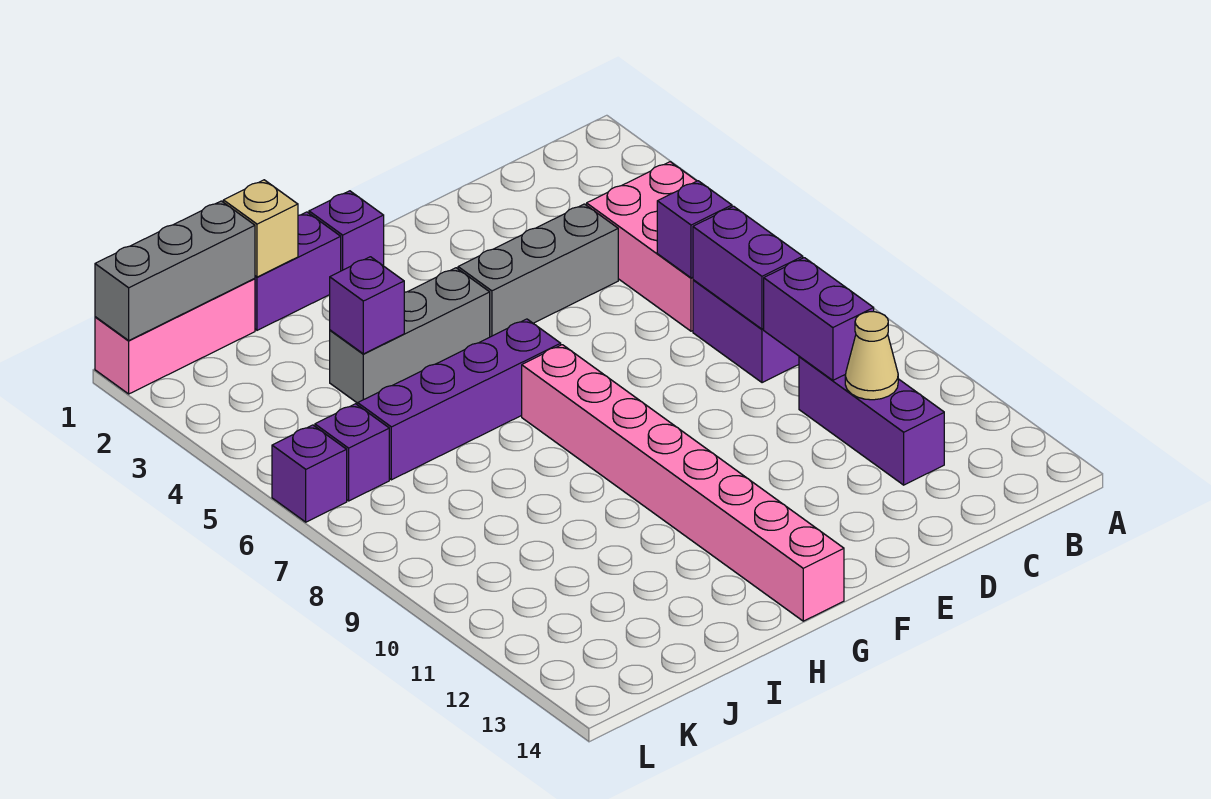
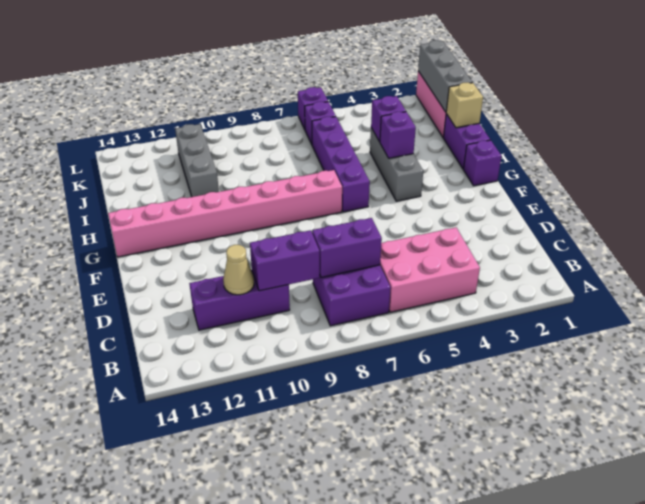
purple 1x1 brick [657,181,732,278] -> purple 1x1 brick moved to [380,112,416,158]
grey 1x3 brick [458,204,618,337] -> grey 1x3 brick moved to [175,124,219,197]

